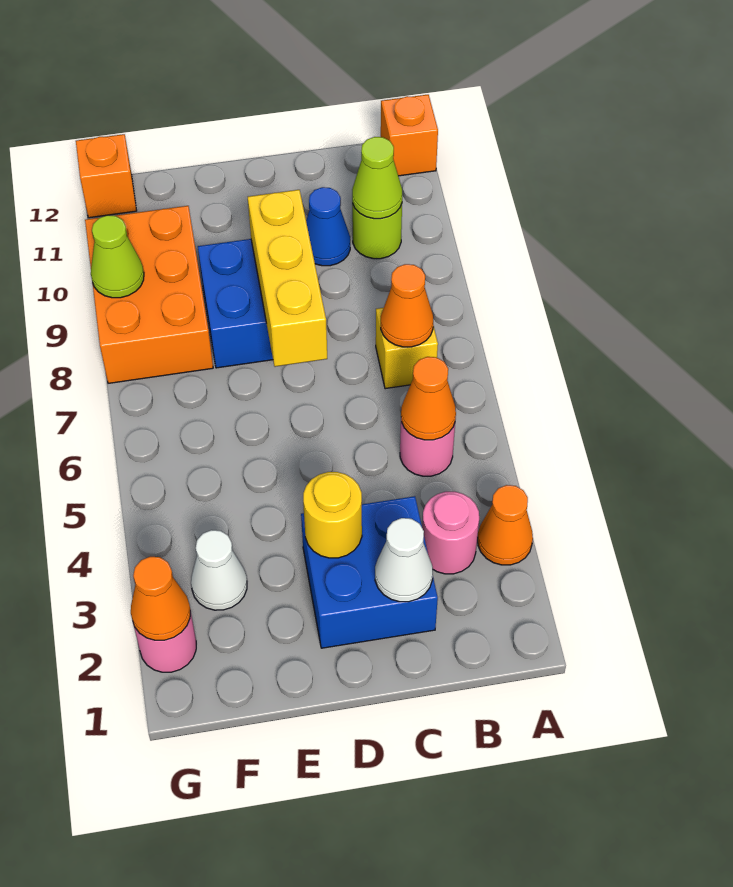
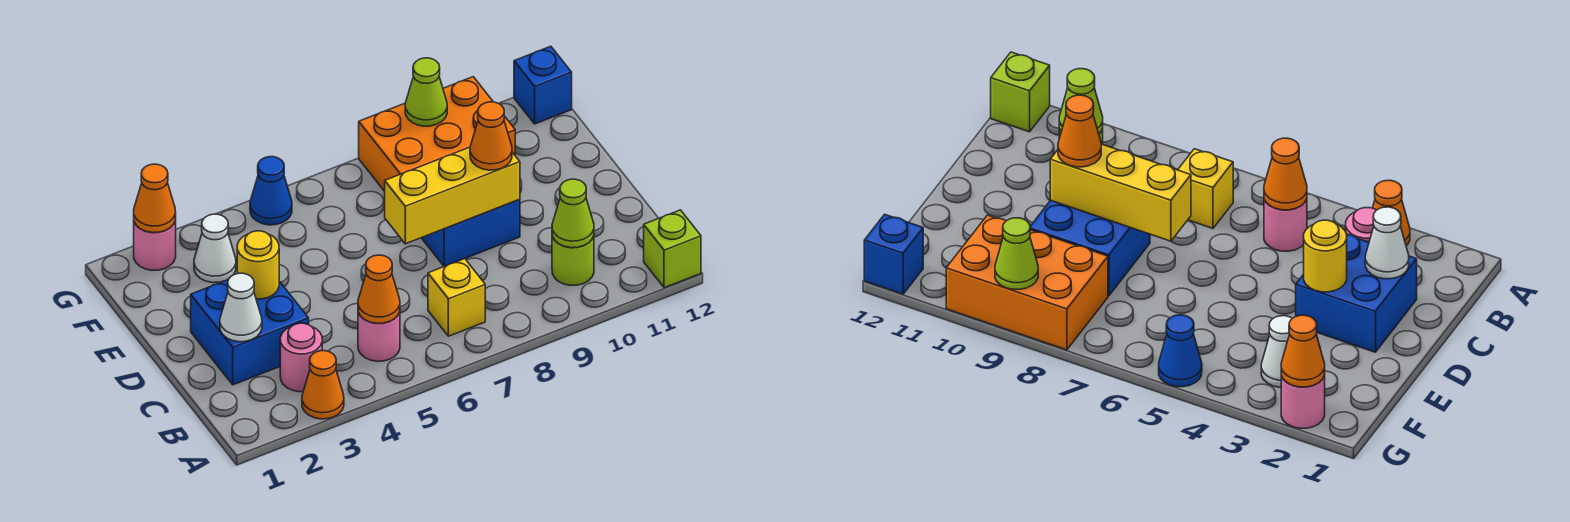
orange 1x1 brick [381,95,438,176] -> lime 1x1 brick [644,210,701,288]
orange 1x1 cone [381,264,433,347] -> orange 1x1 cone moved to [470,102,512,170]
blue 1x1 cone [306,187,350,266] -> blue 1x1 cone moved to [250,157,292,225]
orange 1x1 brick [76,134,137,218] -> blue 1x1 brick [514,46,572,124]

